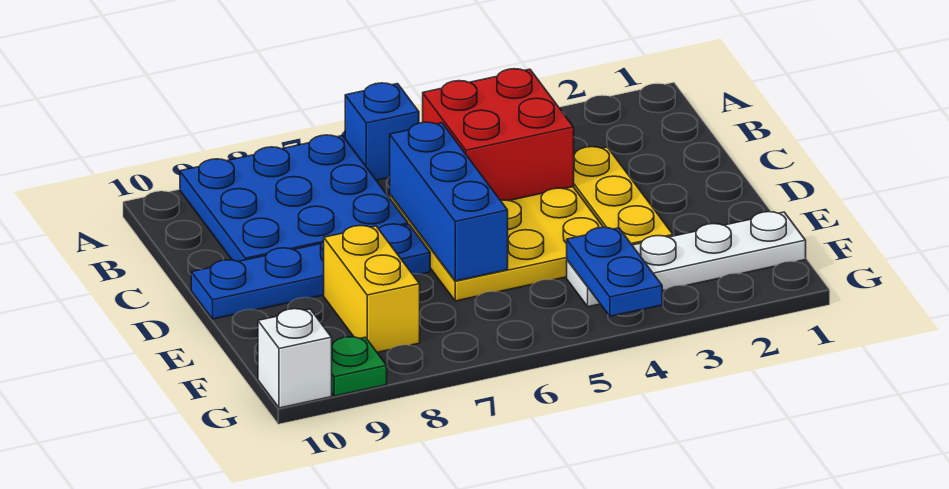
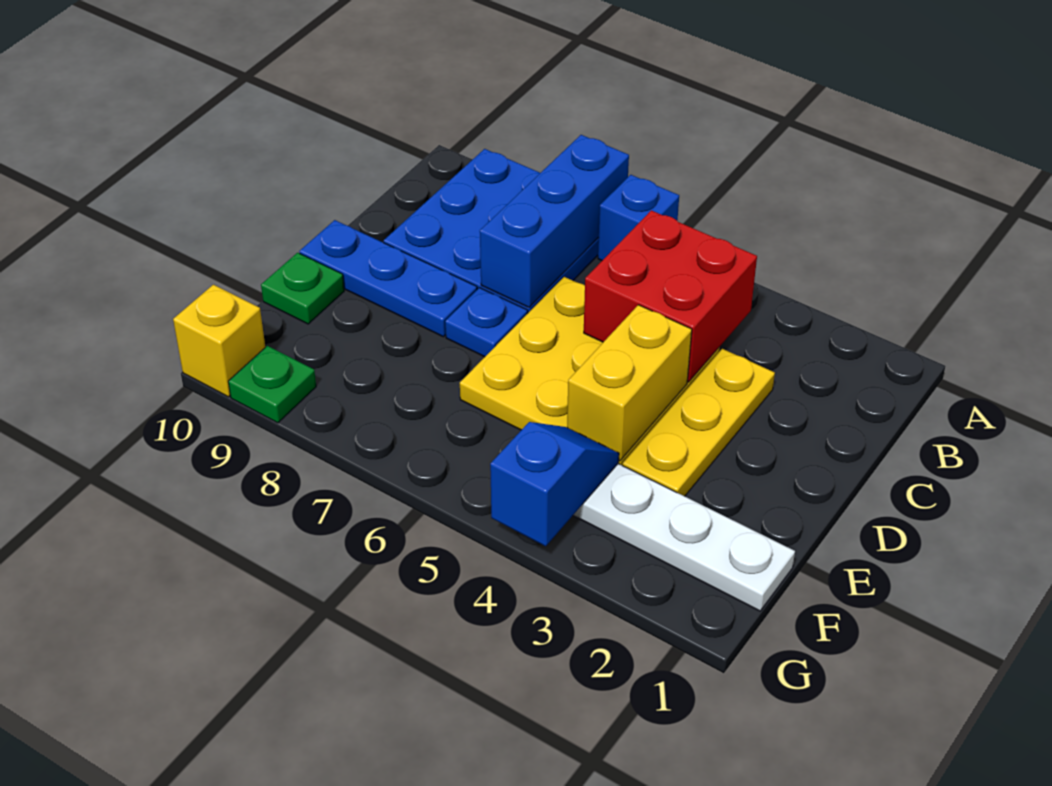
blue 1x3 brick [390,122,508,281] -> blue 1x3 brick moved to [480,135,629,308]
yellow 1x2 brick [324,226,420,352] -> yellow 1x2 brick moved to [567,305,692,461]
none -> green 1x1 plate [261,253,344,324]
blue 1x2 plate [567,227,662,316] -> blue 1x2 slope [490,422,619,546]
white 1x1 brick [258,309,332,408] -> yellow 1x1 brick [173,285,265,397]

